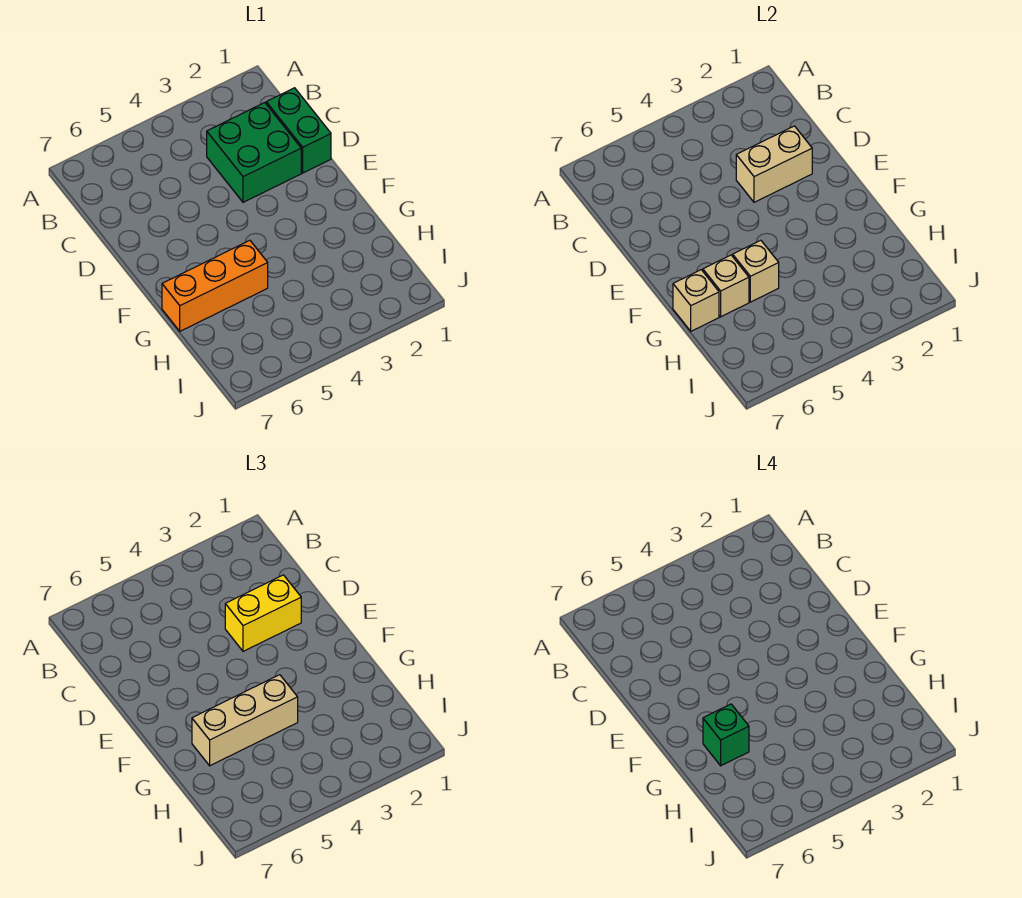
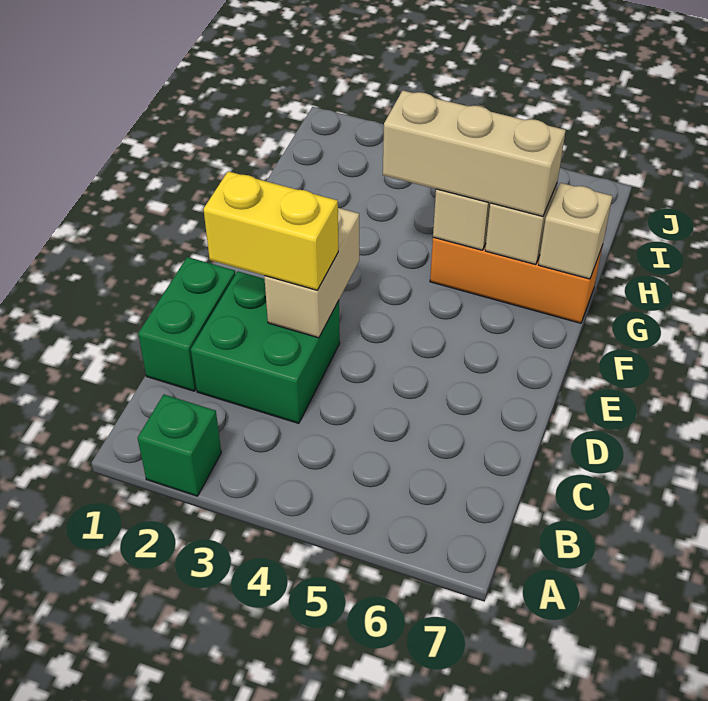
tan 1x2 brick [736,126,812,202] -> tan 1x2 brick turned to [264,208,359,338]
green 1x1 brick [703,704,749,766] -> green 1x1 brick moved to [138,395,221,496]

